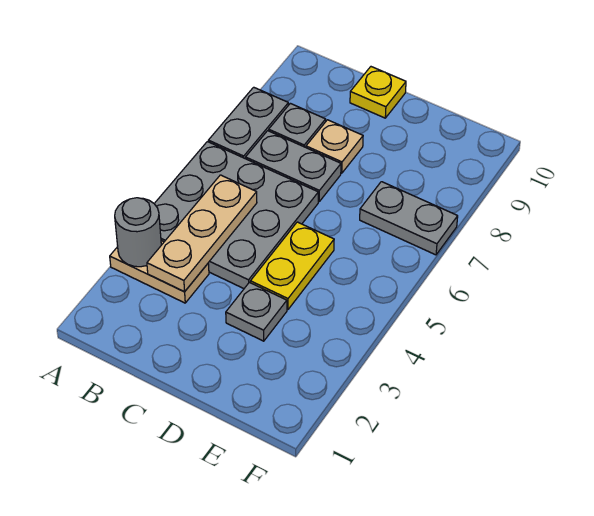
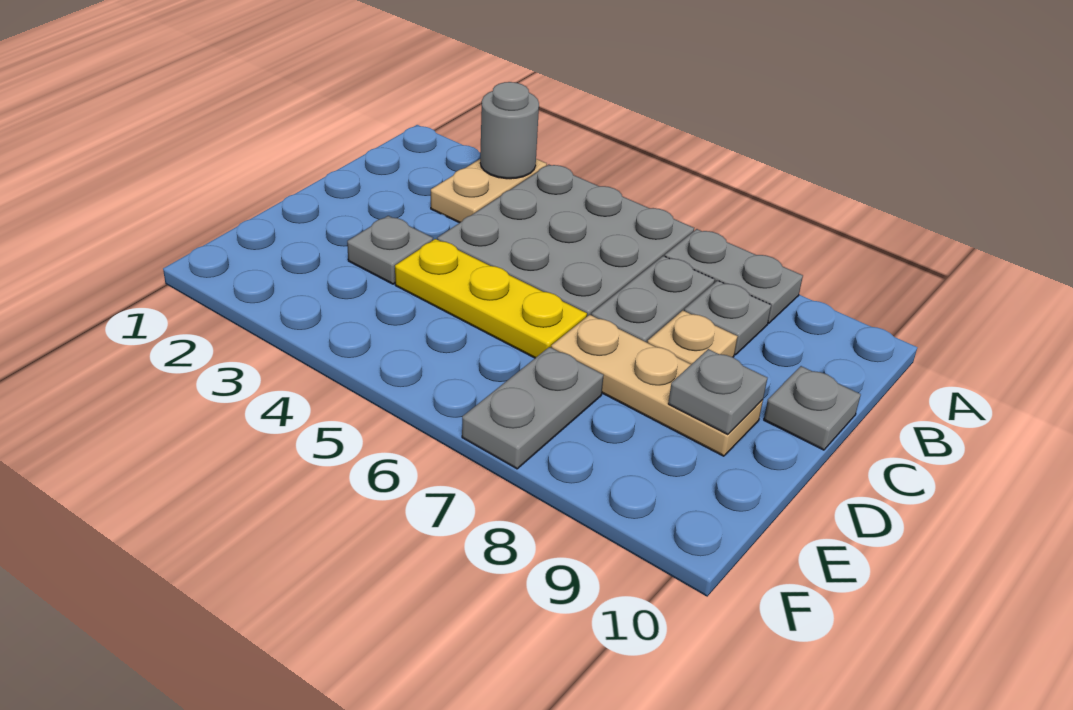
tan 1x3 plate [147,175,257,292] -> tan 1x3 plate moved to [551,315,763,456]
yellow 1x1 plate [350,67,406,118] -> grey 1x1 plate [764,366,861,450]
yellow 1x2 plate [250,222,334,310] -> yellow 1x3 plate [395,239,587,358]
none -> grey 1x1 plate [668,349,767,435]

